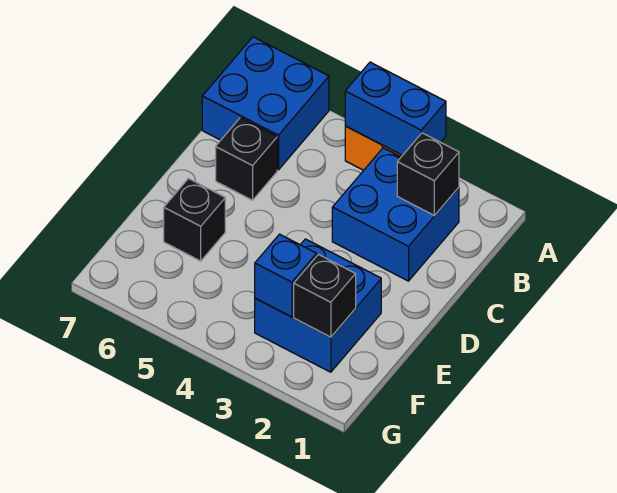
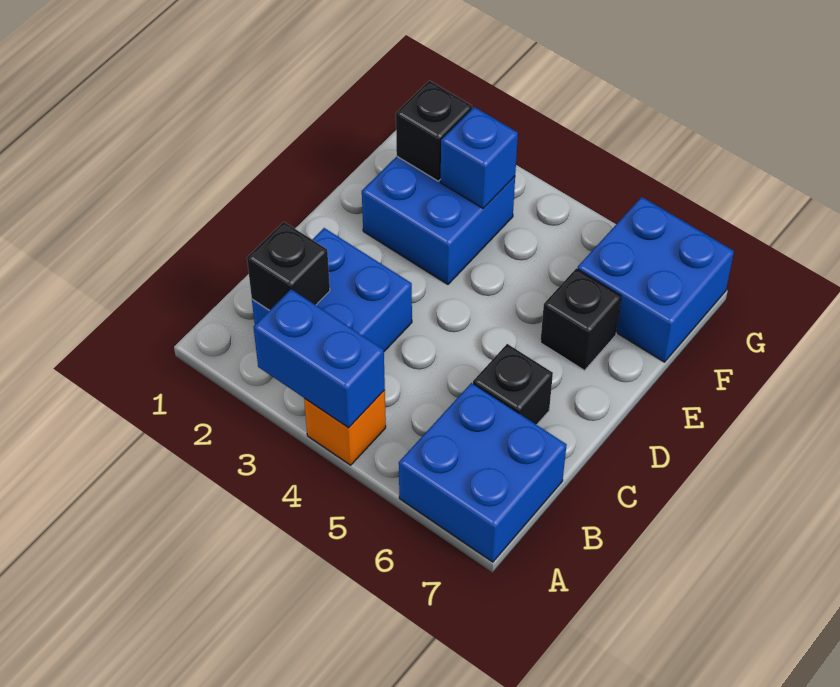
none -> blue 2x2 brick [578,197,734,362]

